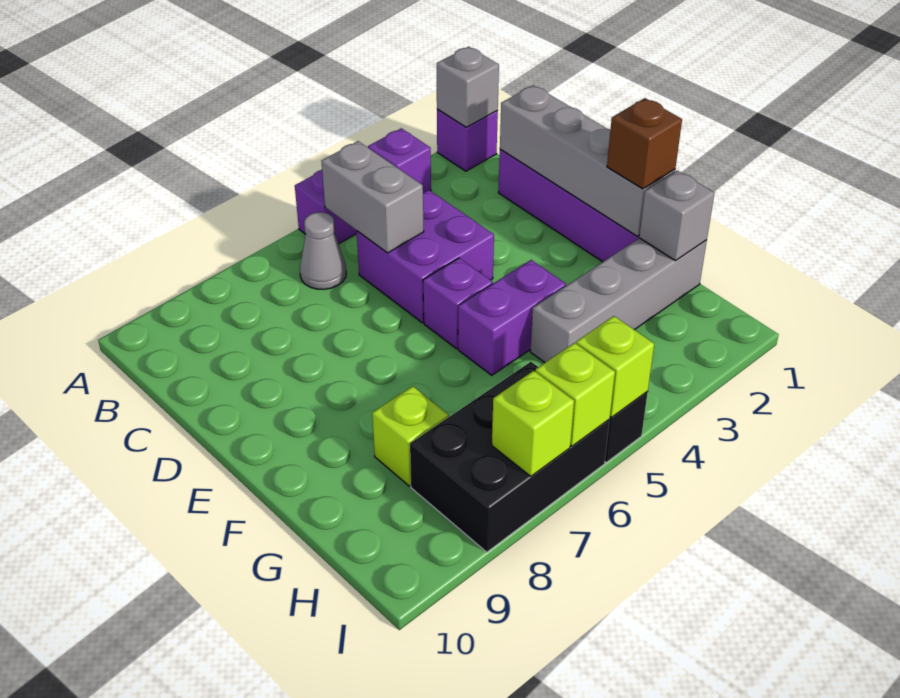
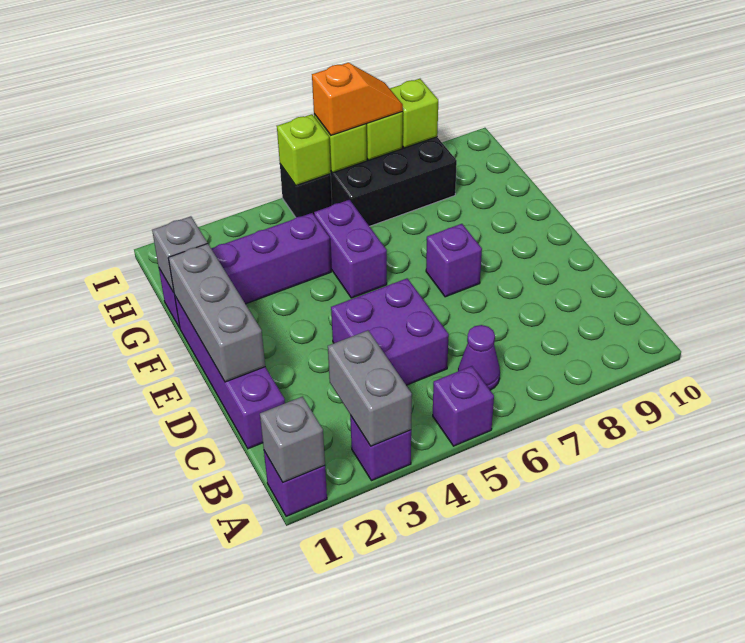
grey 1x2 brick [321,141,424,253] -> grey 1x2 brick moved to [328,330,412,446]
grey 1x1 cone [300,212,346,289] -> purple 1x1 cone [458,325,500,390]
grey 1x4 brick [500,85,675,236] -> grey 1x3 brick [168,243,265,382]
purple 1x1 brick [423,258,493,349] -> purple 1x1 brick moved to [426,224,482,297]
brown 1x1 brick [607,98,682,189] -> none
purple 1x2 brick [458,260,566,375] -> purple 1x2 brick turned to [314,200,387,298]
grey 1x4 brick [530,238,707,362] -> purple 1x4 brick [159,213,331,328]
lime 1x1 brick [372,386,449,486] -> lime 1x1 brick moved to [390,79,438,148]
none -> orange 1x2 slope [312,63,403,135]

